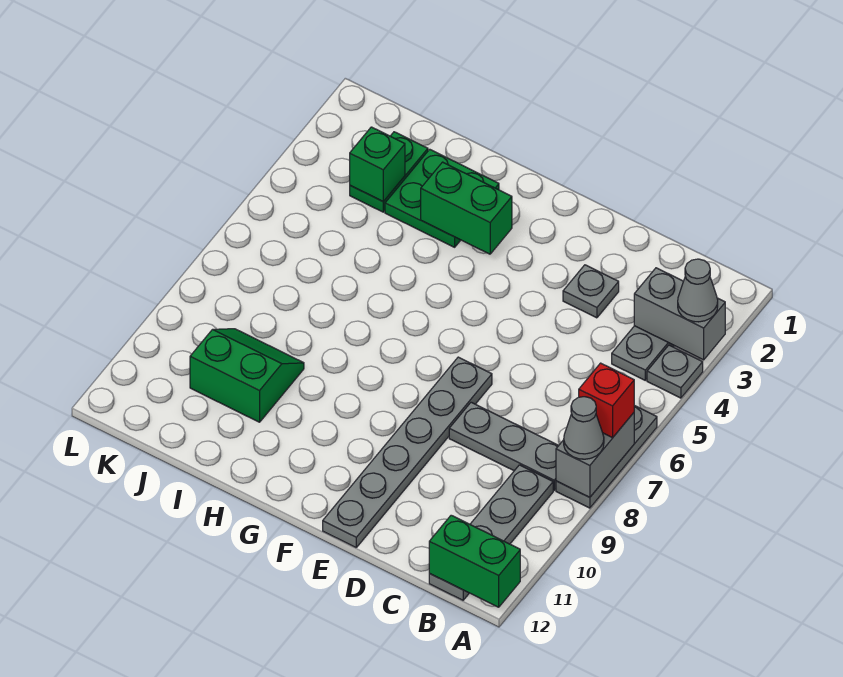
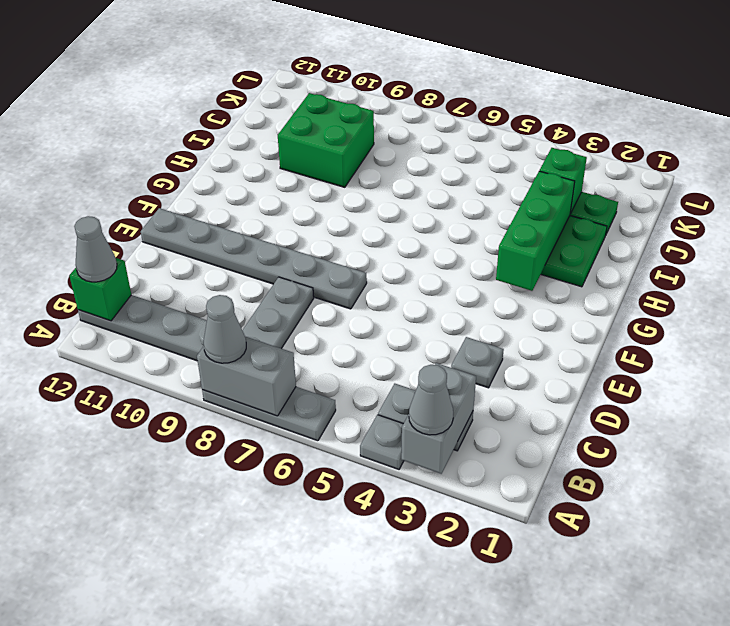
red 1x1 brick [579,363,634,438] -> none
green 1x2 brick [429,515,520,607] -> green 1x1 brick [70,258,131,321]
none -> grey 1x1 cone [74,216,117,282]
green 1x2 brick [421,162,512,254] -> green 1x3 brick [496,171,575,291]
green 2x2 slope [190,329,304,422] -> green 2x2 brick [278,93,374,187]

